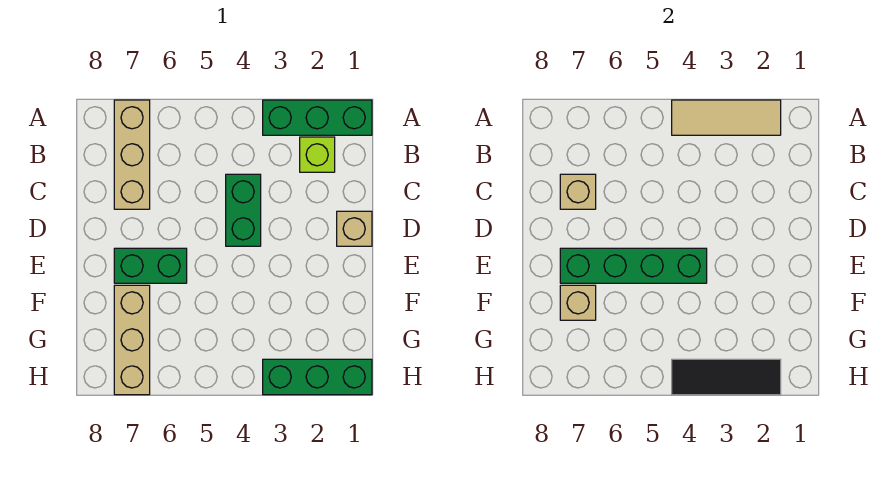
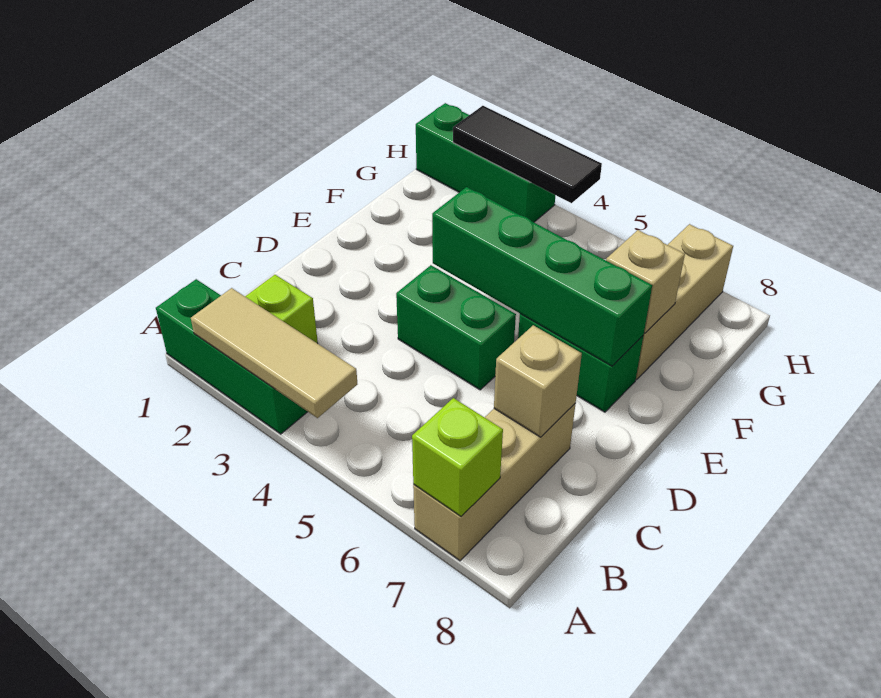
none -> lime 1x1 brick [412,398,503,516]
green 1x2 brick [226,174,261,246] -> green 1x2 brick turned to [396,265,516,390]
tan 1x1 brick [337,211,372,246] -> none

